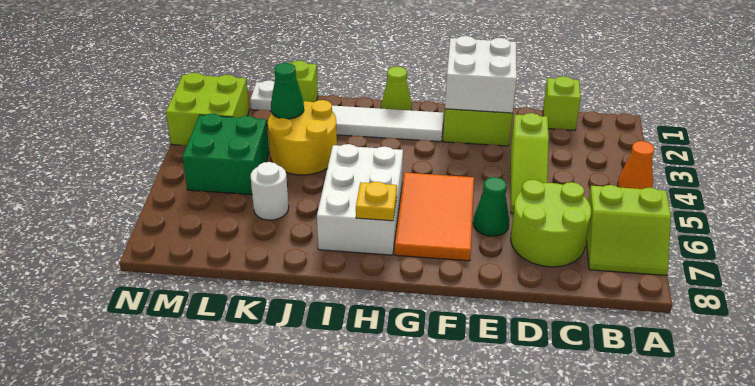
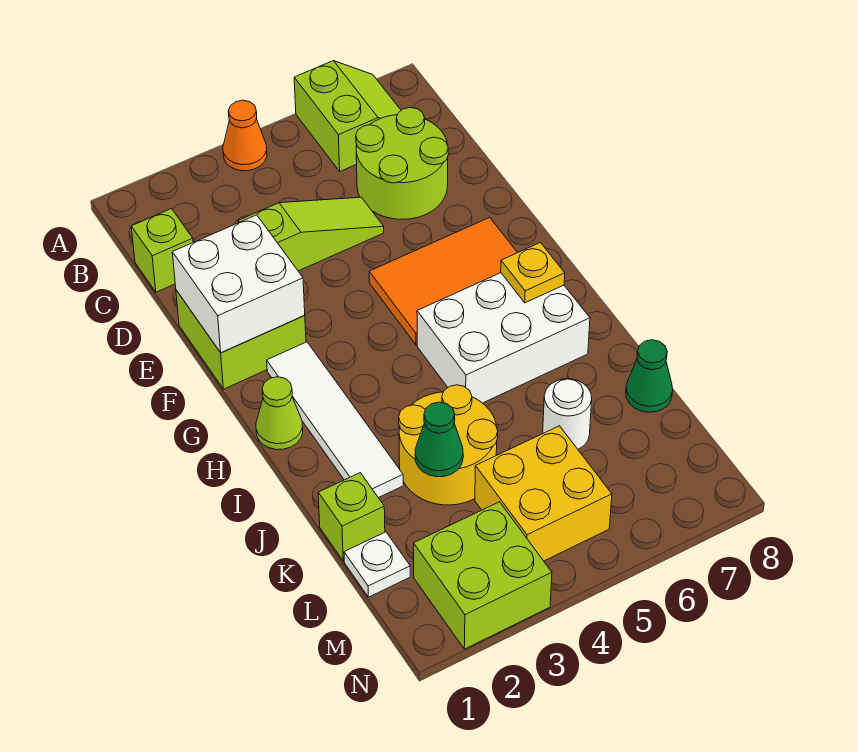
green 1x1 cone [473,177,509,236] -> green 1x1 cone moved to [626,340,673,412]
green 2x2 brick [182,114,269,195] -> yellow 2x2 brick [475,426,612,561]

